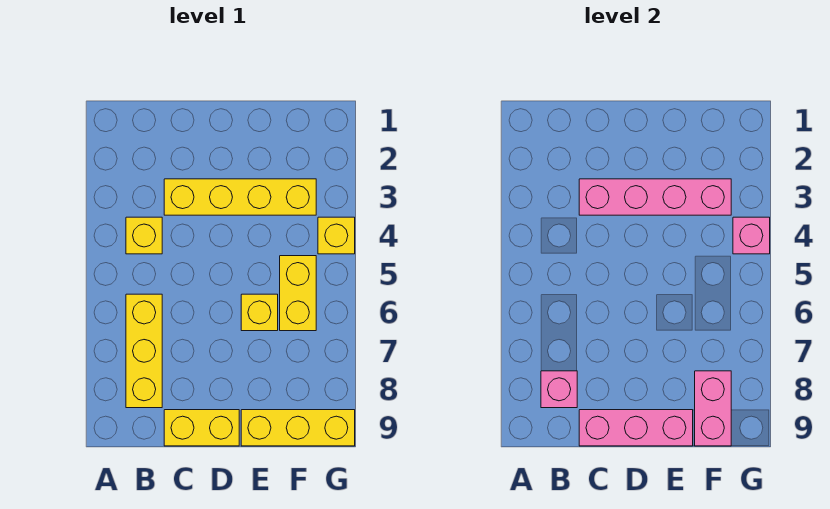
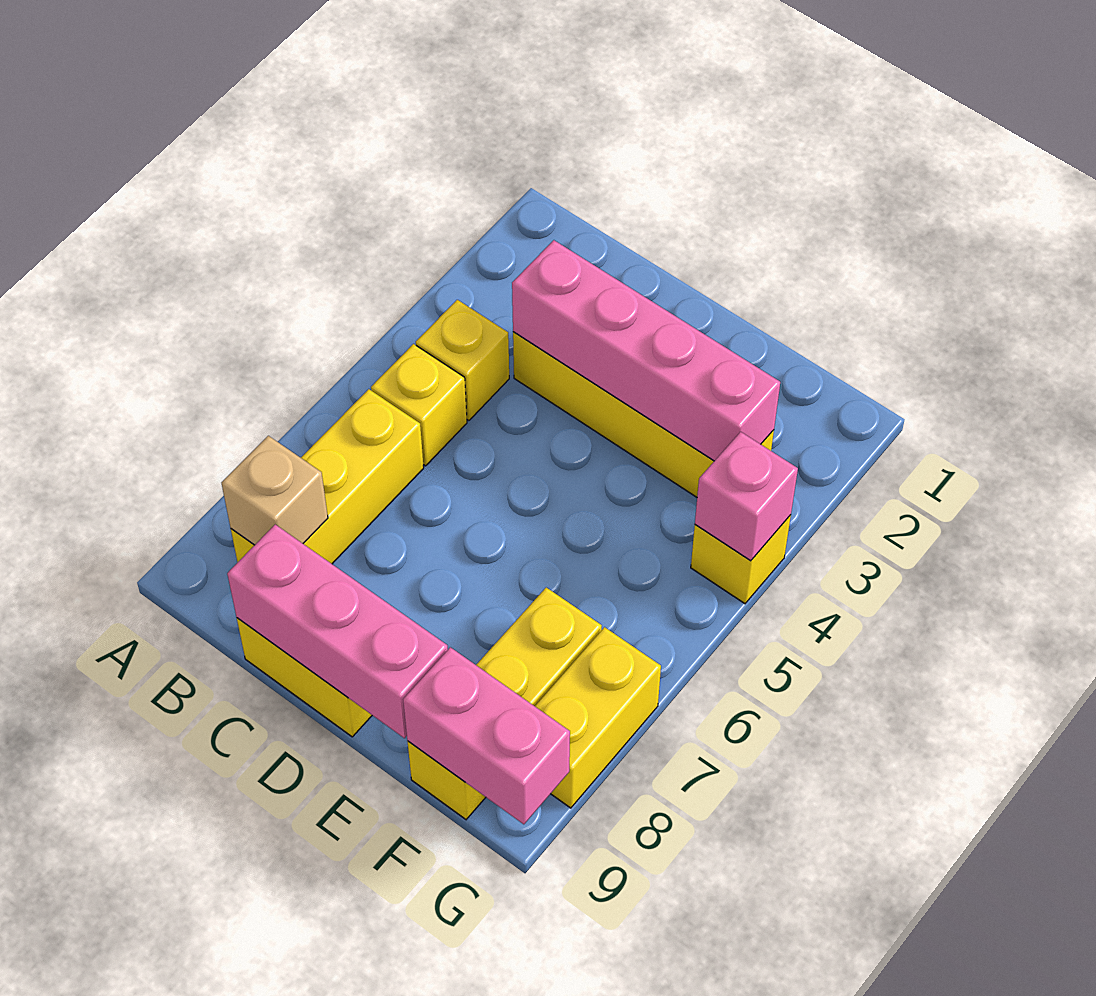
pink 1x1 brick [541,371,577,408] -> tan 1x1 brick [222,436,328,545]
yellow 1x1 brick [241,294,278,331] -> yellow 1x1 brick moved to [371,344,467,466]
yellow 1x3 brick [241,410,355,446] -> yellow 1x3 brick turned to [407,588,602,820]
yellow 1x2 brick [280,256,316,331] -> yellow 1x2 brick moved to [535,627,661,808]
pink 1x2 brick [695,371,731,446] -> pink 1x2 brick turned to [403,647,570,824]

